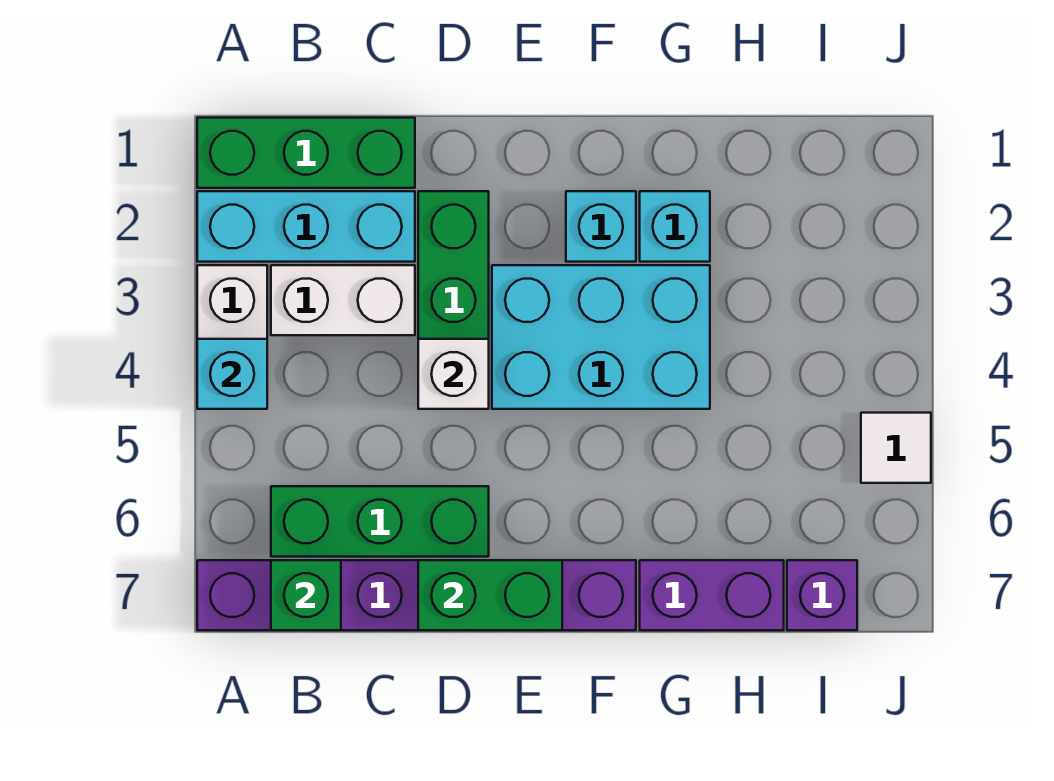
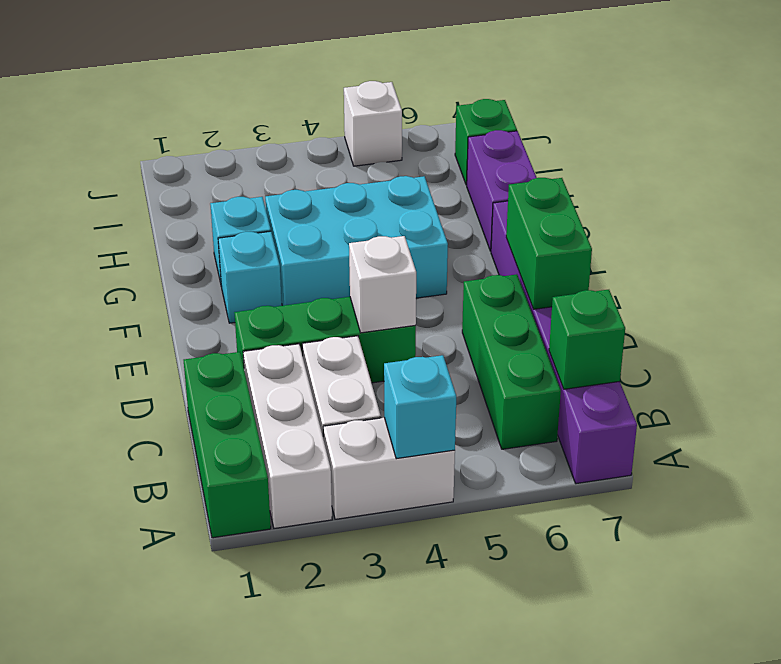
cyan 1x3 brick [197,191,415,262] -> white 1x3 brick [243,344,332,528]
cyan 2x3 brick [492,265,710,409] -> cyan 2x3 brick turned to [265,176,448,306]
purple 1x1 brick [787,560,857,630] -> green 1x1 brick [455,99,517,185]
white 1x1 tile [861,413,931,483] -> white 1x1 brick [344,81,402,166]

